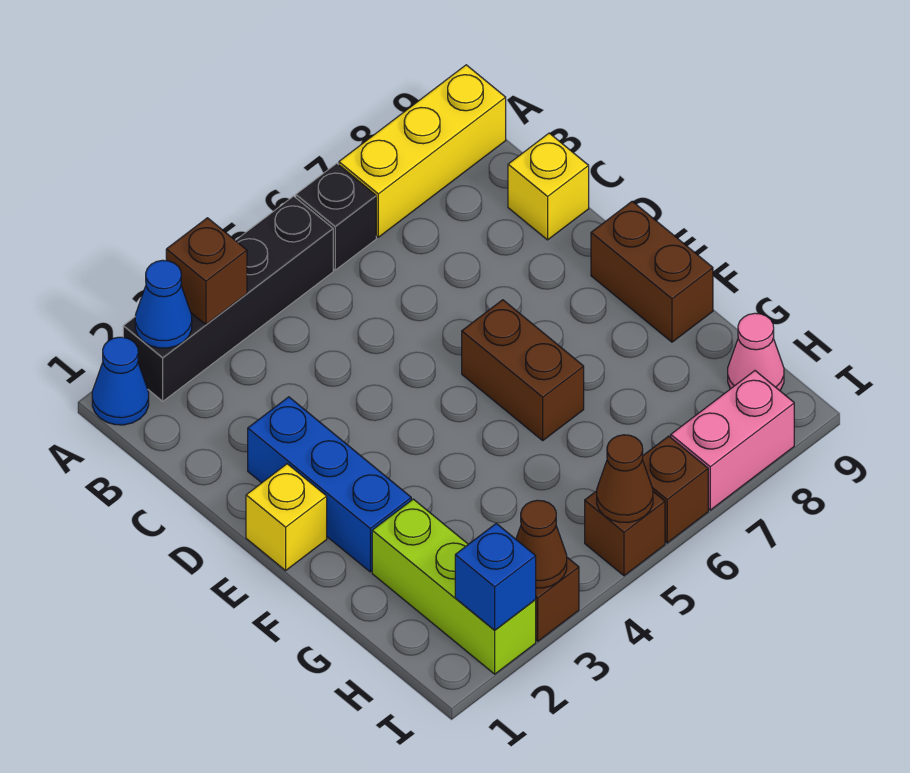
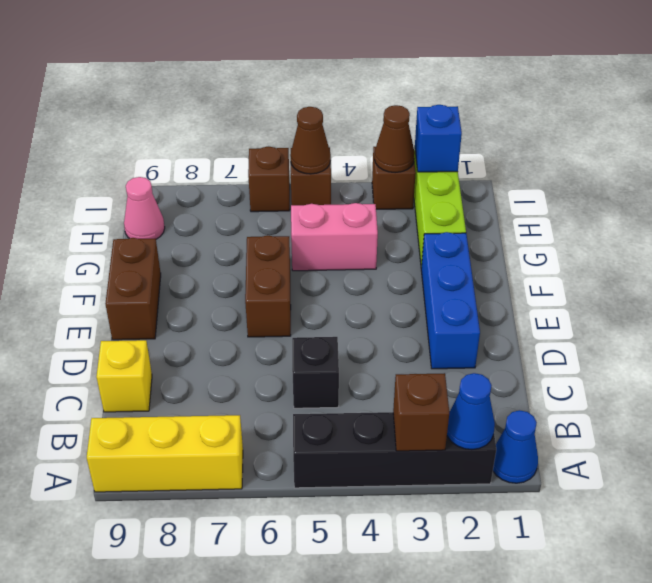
black 1x1 brick [296,163,376,270] -> black 1x1 brick moved to [292,337,339,408]
yellow 1x1 brick [246,464,327,570] -> none
pink 1x2 brick [671,371,794,510] -> pink 1x2 brick moved to [291,203,378,271]

